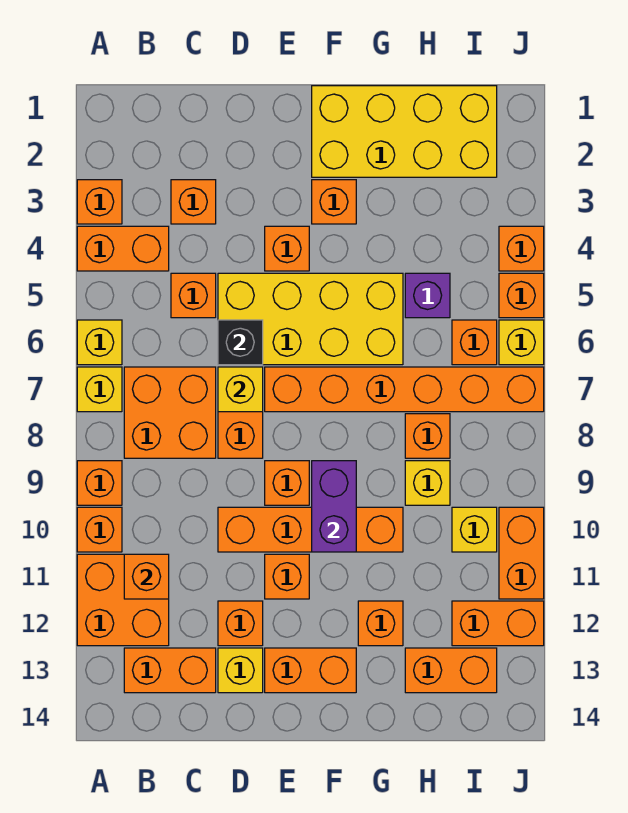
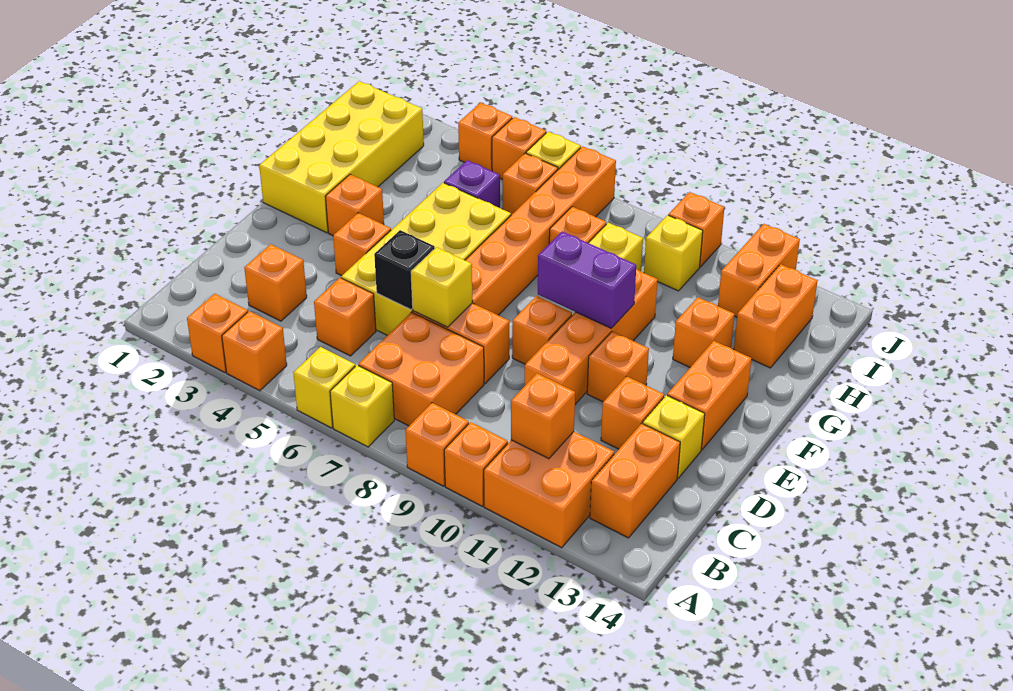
orange 1x2 brick [77,226,169,271] -> orange 1x1 brick [222,311,287,391]
orange 1x2 brick [499,507,544,599] -> orange 1x1 brick [669,192,724,267]

